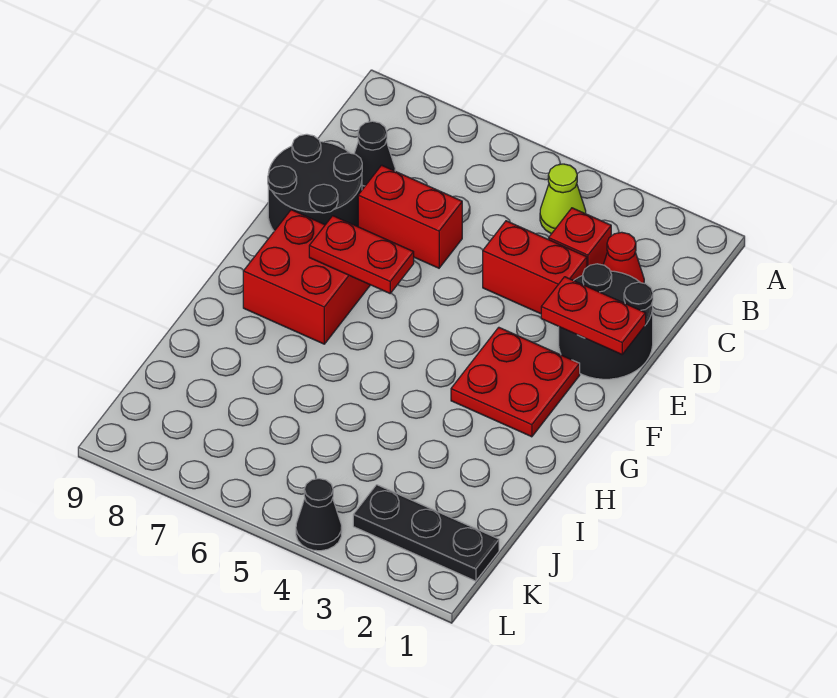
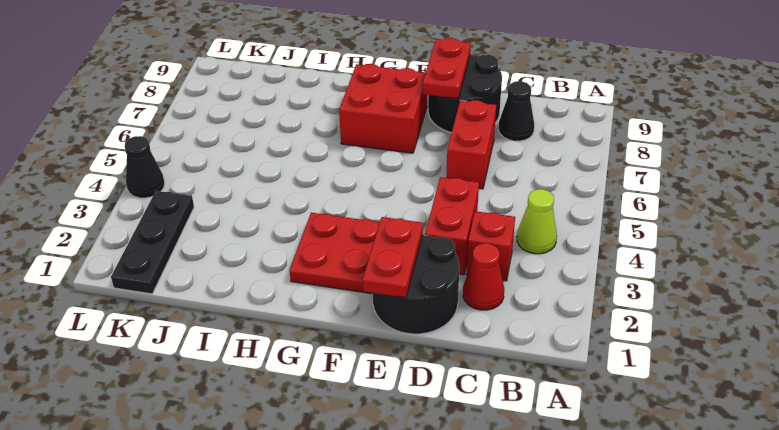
red 1x2 plate [309,216,414,293] -> red 1x2 plate moved to [423,38,471,99]

